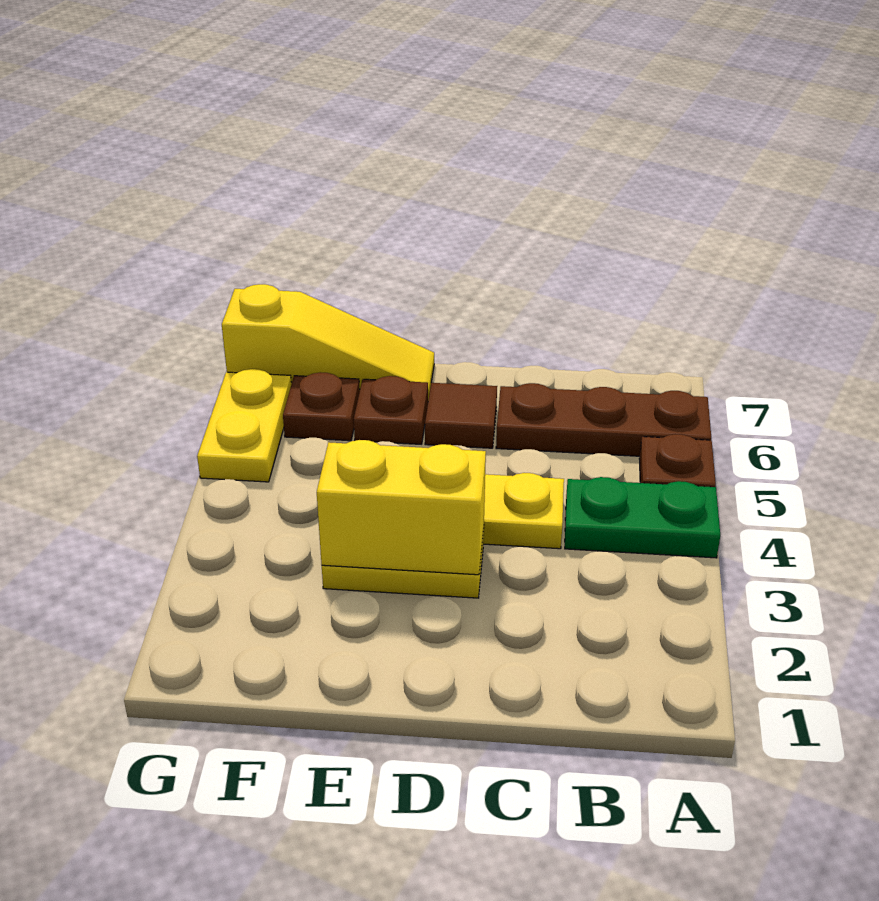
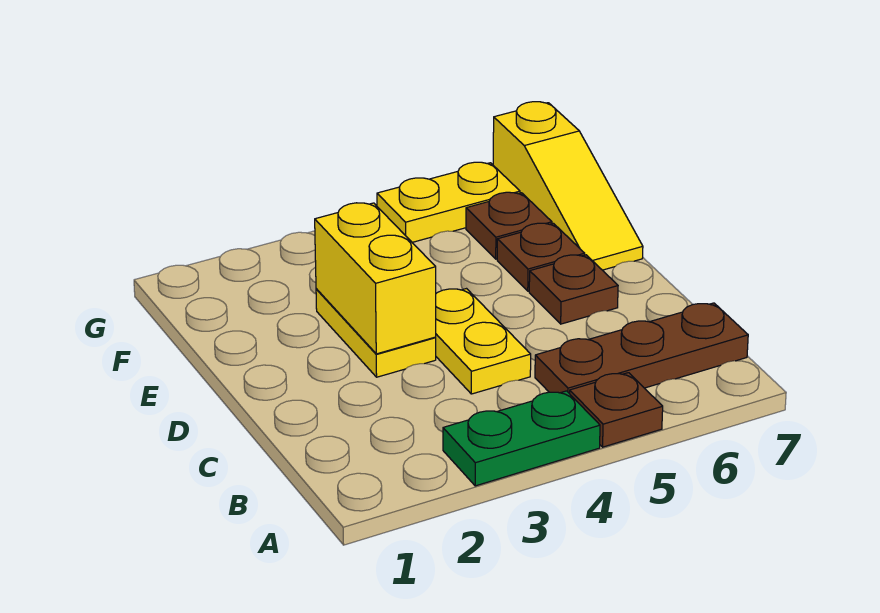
green 1x2 plate [565,477,720,558] -> green 1x2 plate turned to [443,391,600,486]
brown 1x3 plate [496,383,711,456] -> brown 1x3 plate turned to [535,303,748,394]
brown 1x1 tile [425,383,497,448] -> brown 1x1 plate [529,255,618,324]

